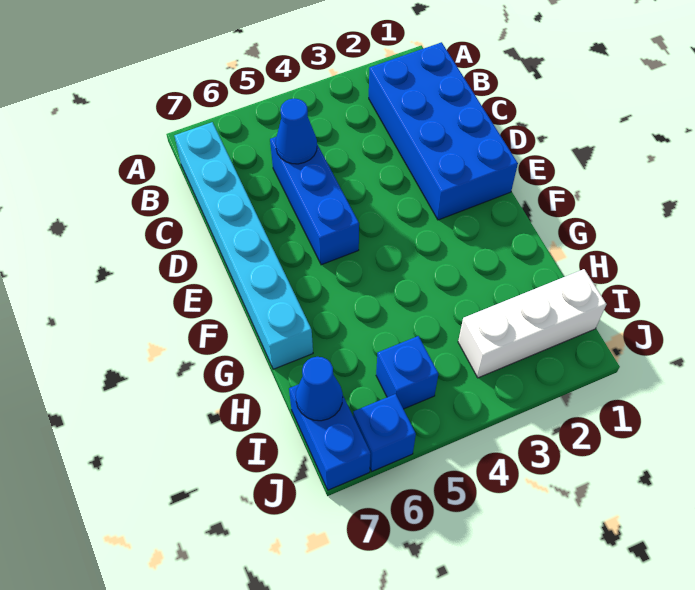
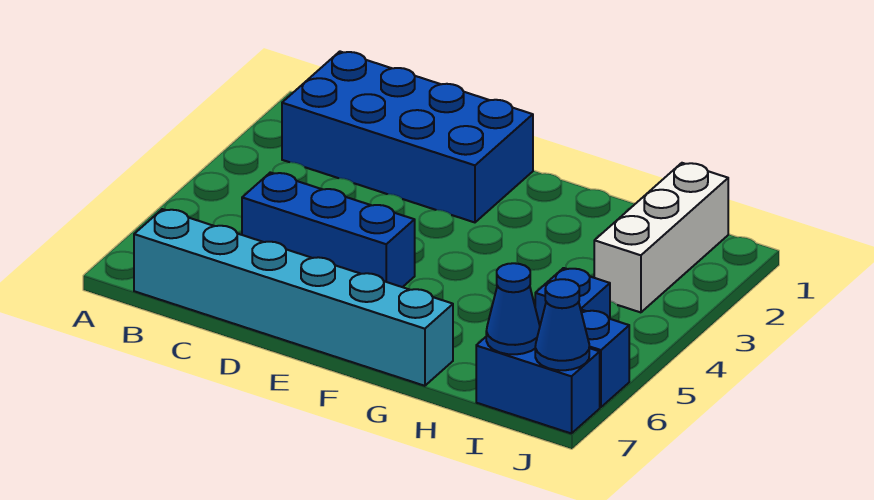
blue 1x1 cone [276,99,317,164] -> blue 1x1 cone moved to [535,279,589,370]

